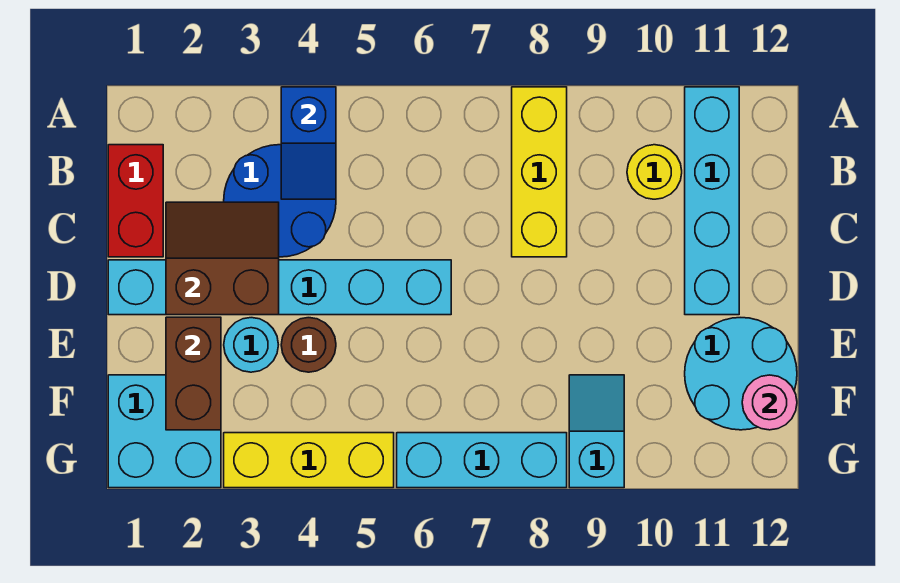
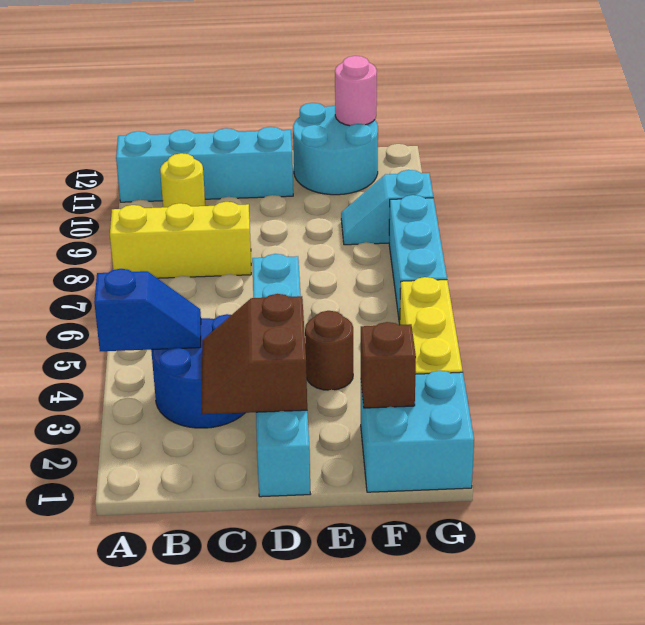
red 1x2 brick [108,145,163,257] -> none
brown 1x2 brick [166,317,221,430] -> brown 1x1 brick [361,322,416,408]
cyan 1x1 round brick [224,318,278,372] -> none

